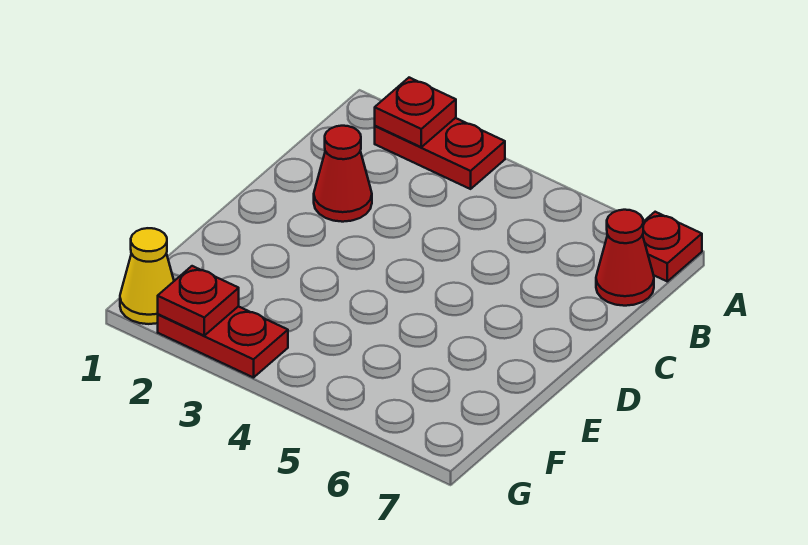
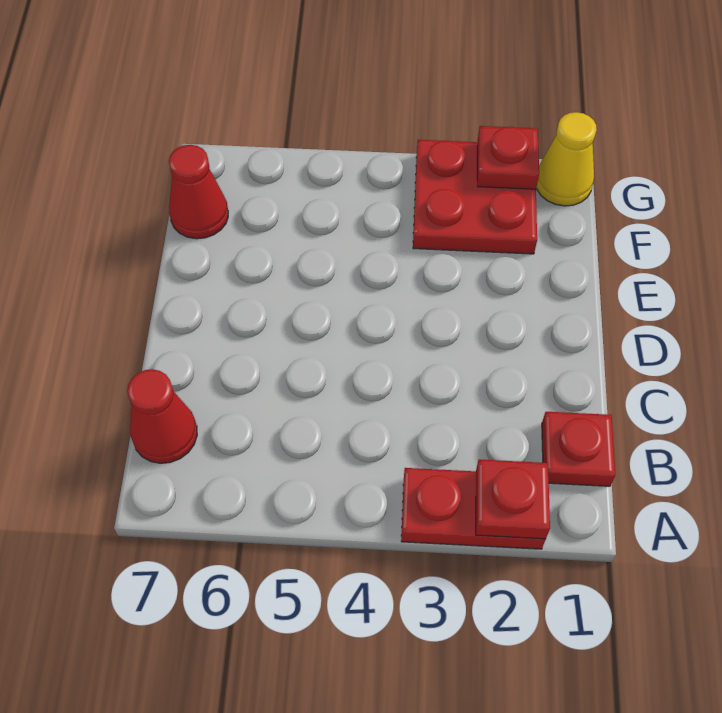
red 1x1 plate [643,212,702,281] -> red 1x1 plate moved to [542,412,615,486]
red 1x1 cone [314,126,372,222] -> red 1x1 cone moved to [169,145,228,239]
red 1x2 plate [158,306,288,378] -> red 2x2 plate [413,140,537,254]

